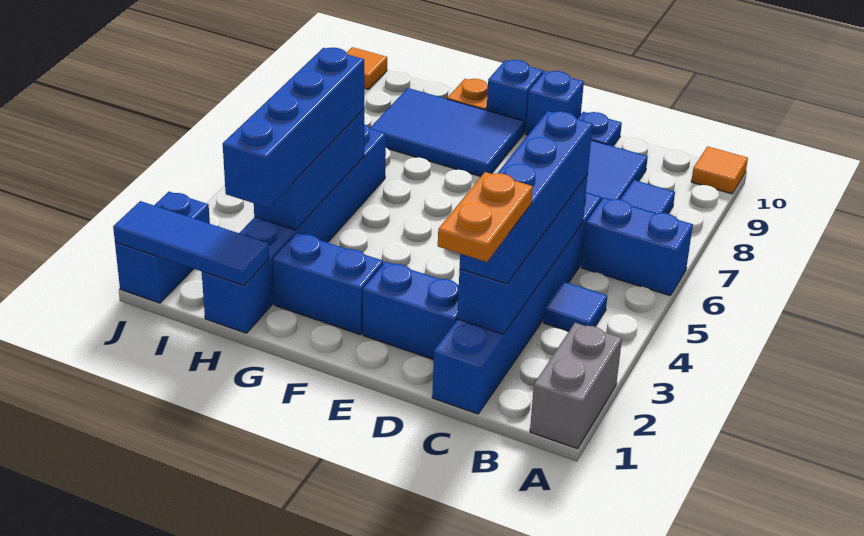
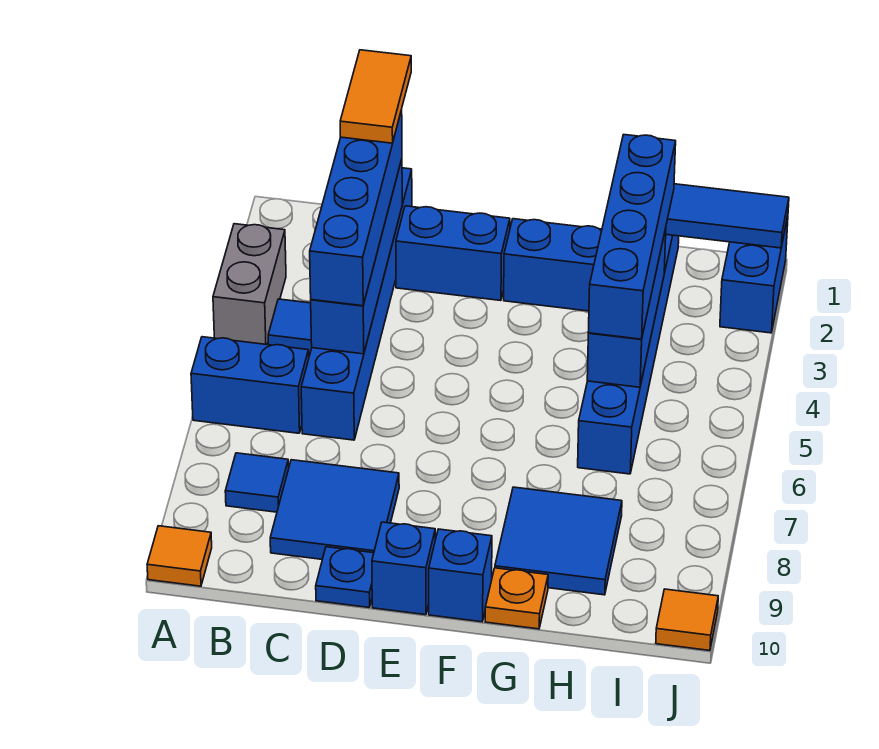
grey 1x2 brick [530,323,622,449] -> grey 1x2 brick moved to [213,224,286,345]
orange 1x2 plate [438,172,533,262] -> orange 1x2 tile [340,50,411,143]
blue 2x3 tile [370,88,524,177] -> blue 2x2 tile [495,487,622,595]

